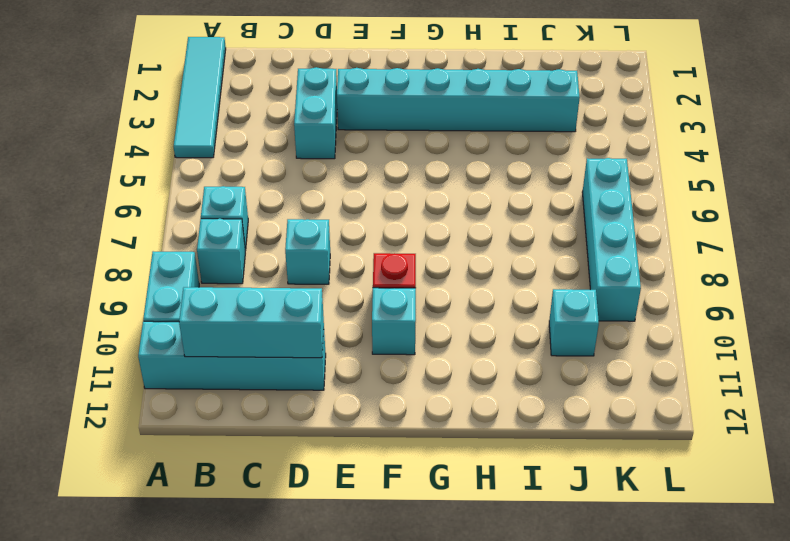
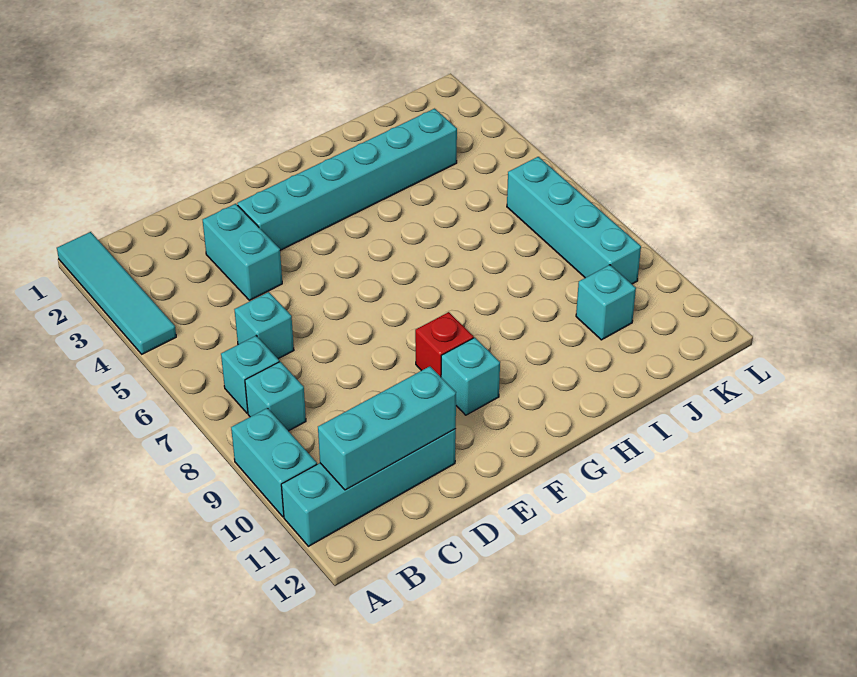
cyan 1x1 brick [285,219,330,284] -> cyan 1x1 brick moved to [234,292,294,359]

